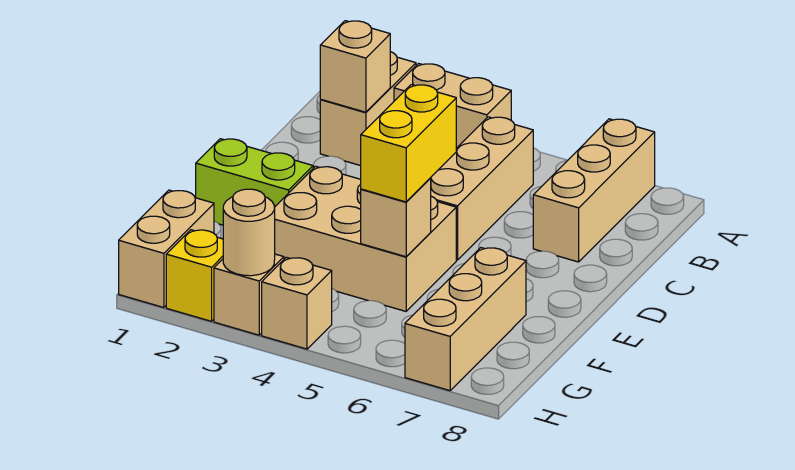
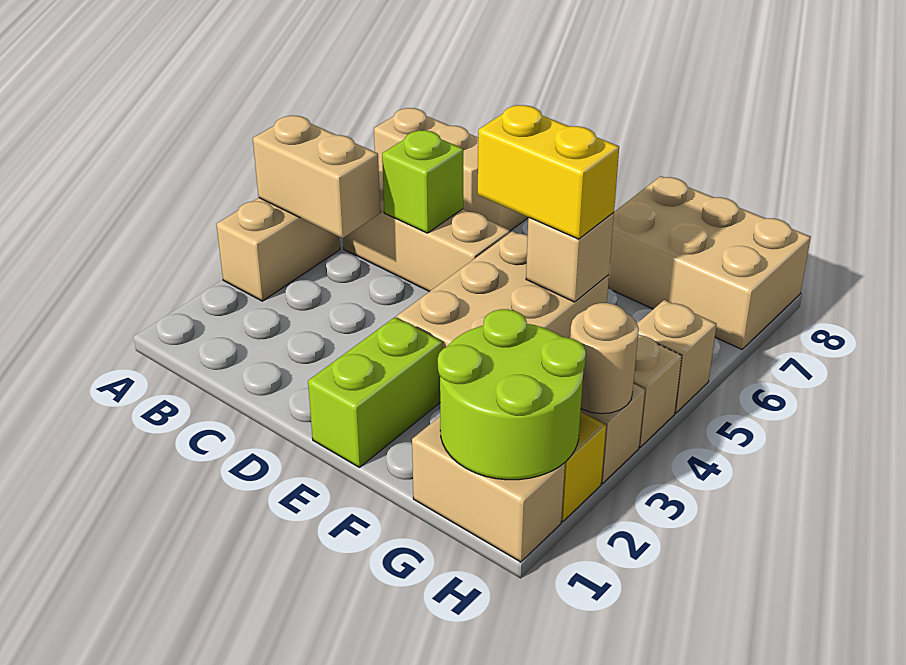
tan 1x2 brick [320,52,416,166] -> tan 1x2 brick moved to [253,116,380,238]
tan 1x1 brick [320,21,390,112] -> tan 1x1 brick moved to [637,300,717,413]
none -> lime 1x1 brick [382,130,463,233]
tan 1x3 brick [405,248,526,391] -> tan 2x3 brick [608,176,811,349]
none -> lime 2x2 round brick [438,309,586,480]

